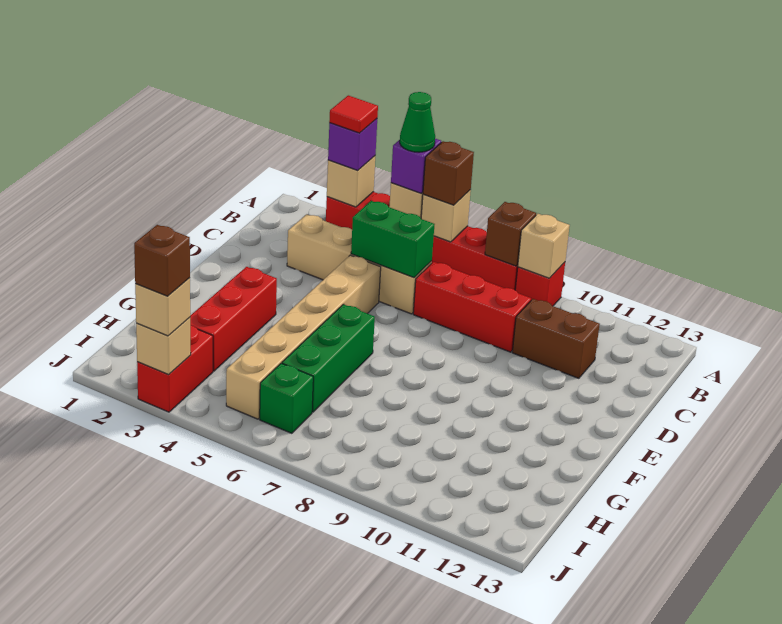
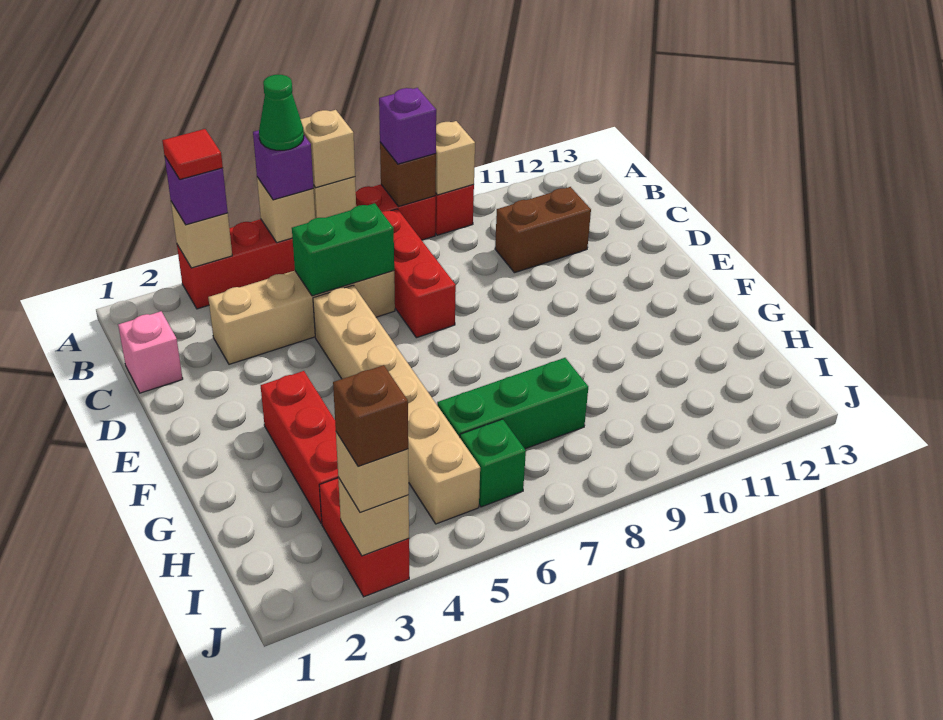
brown 1x1 brick [423,141,474,205] -> tan 1x1 brick [301,110,355,188]
none -> purple 1x1 brick [379,88,436,164]
none -> pink 1x1 brick [118,311,183,393]
red 1x3 brick [413,262,531,352] -> red 1x3 brick turned to [381,209,456,338]
green 1x3 brick [282,304,375,412] -> green 1x3 brick turned to [437,358,588,449]

